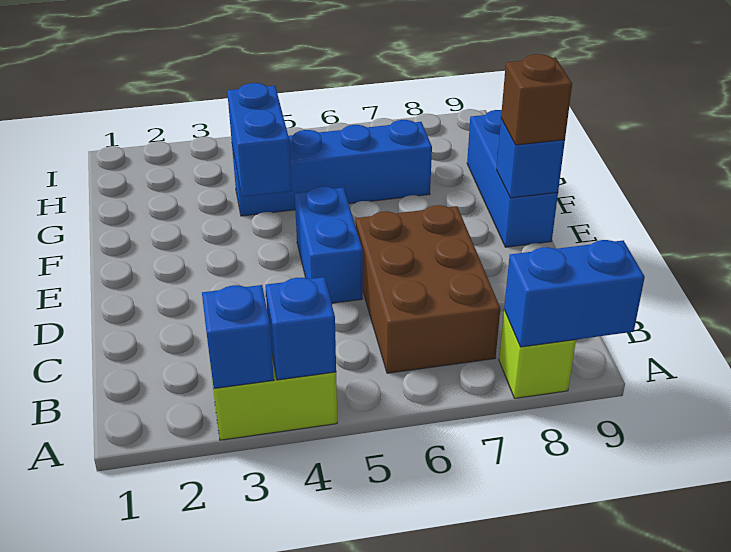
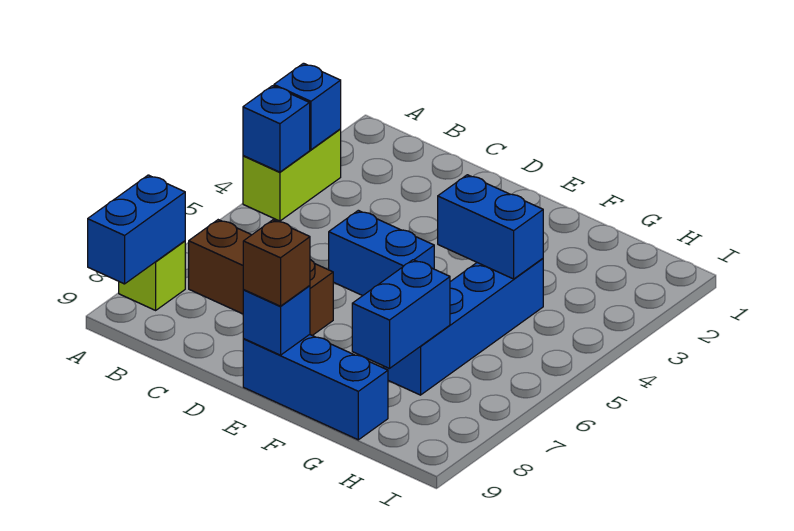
brown 2x3 brick [356,205,500,373] -> brown 1x3 brick [189,220,333,336]
none -> blue 1x2 brick [352,260,450,368]

